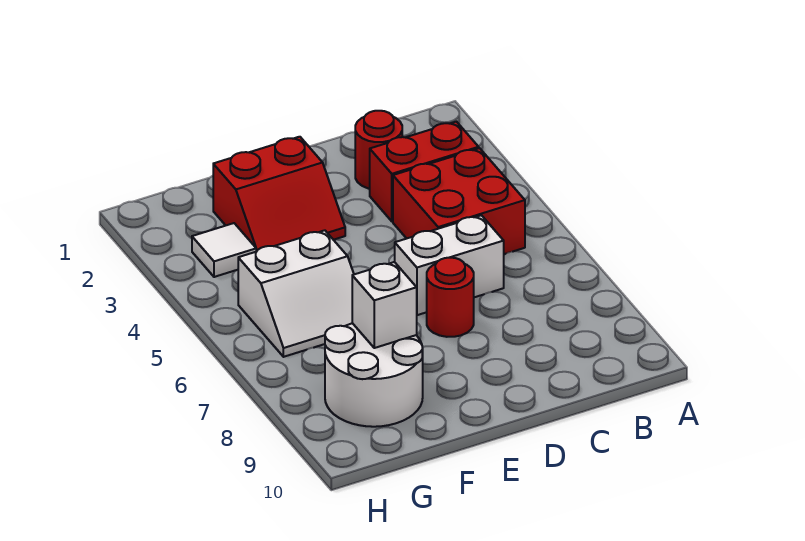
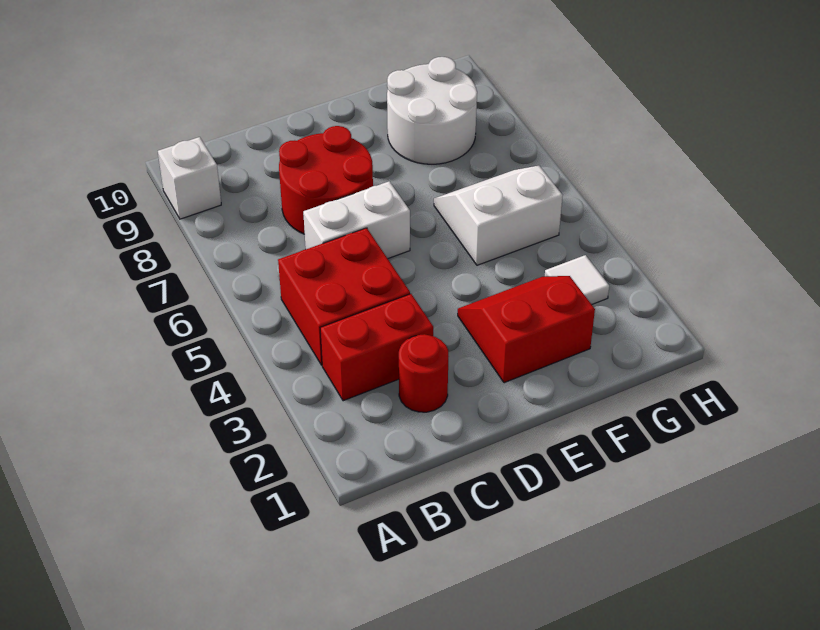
red 1x1 round brick [427,258,474,337] -> red 2x2 round brick [279,126,373,234]
white 1x1 brick [352,262,417,348] -> white 1x1 brick moved to [158,137,221,219]

